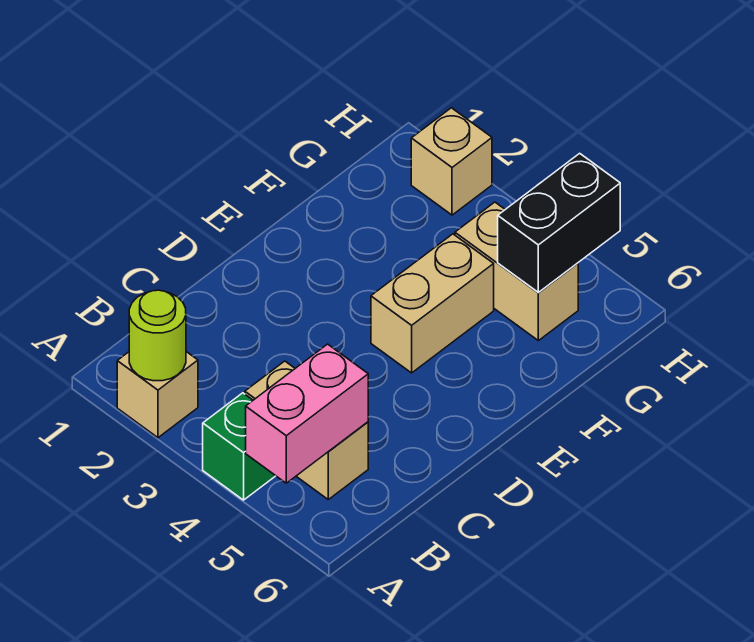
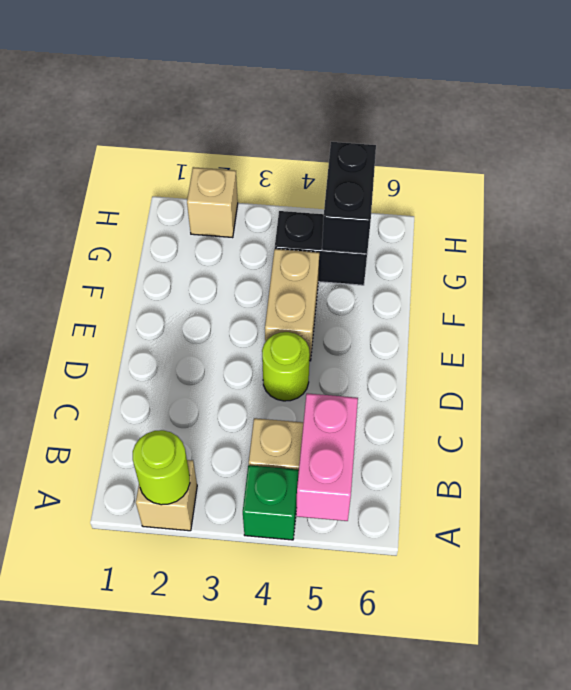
none -> lime 1x1 round brick [262,332,310,401]
tan 1x2 brick [455,202,578,341] -> black 1x2 brick [275,211,367,285]

